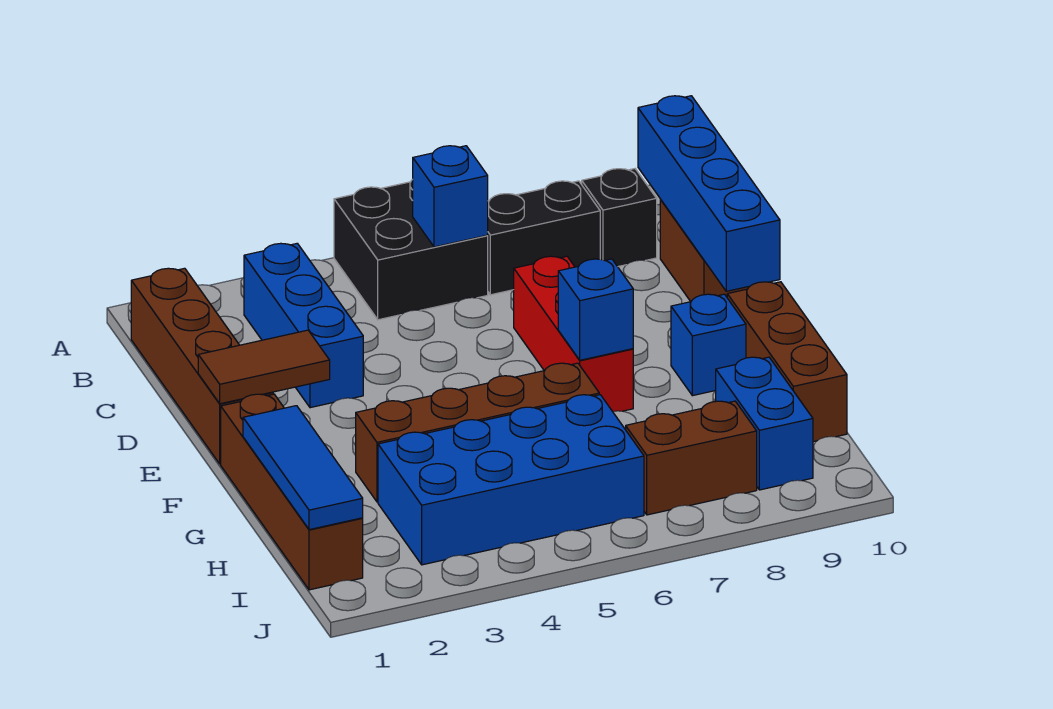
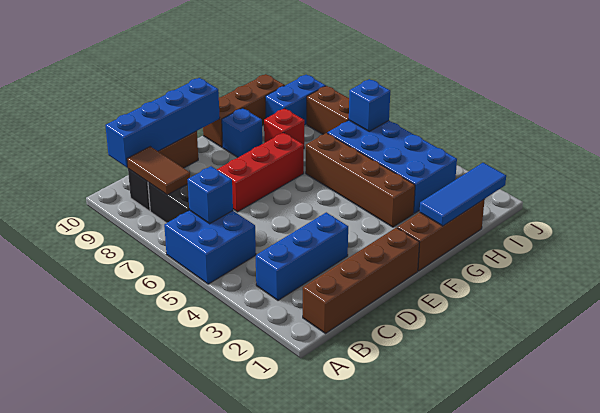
black 2x2 brick [334,179,488,320] -> blue 2x2 brick [164,210,256,284]
brown 1x2 tile [198,330,330,404] -> brown 1x2 tile moved to [127,147,190,195]
brown 1x4 brick [221,394,363,590] -> brown 1x3 brick [397,199,485,271]
blue 1x1 brick [558,259,633,360] -> blue 1x1 brick moved to [349,79,390,131]
none -> red 1x1 brick [264,108,304,145]

